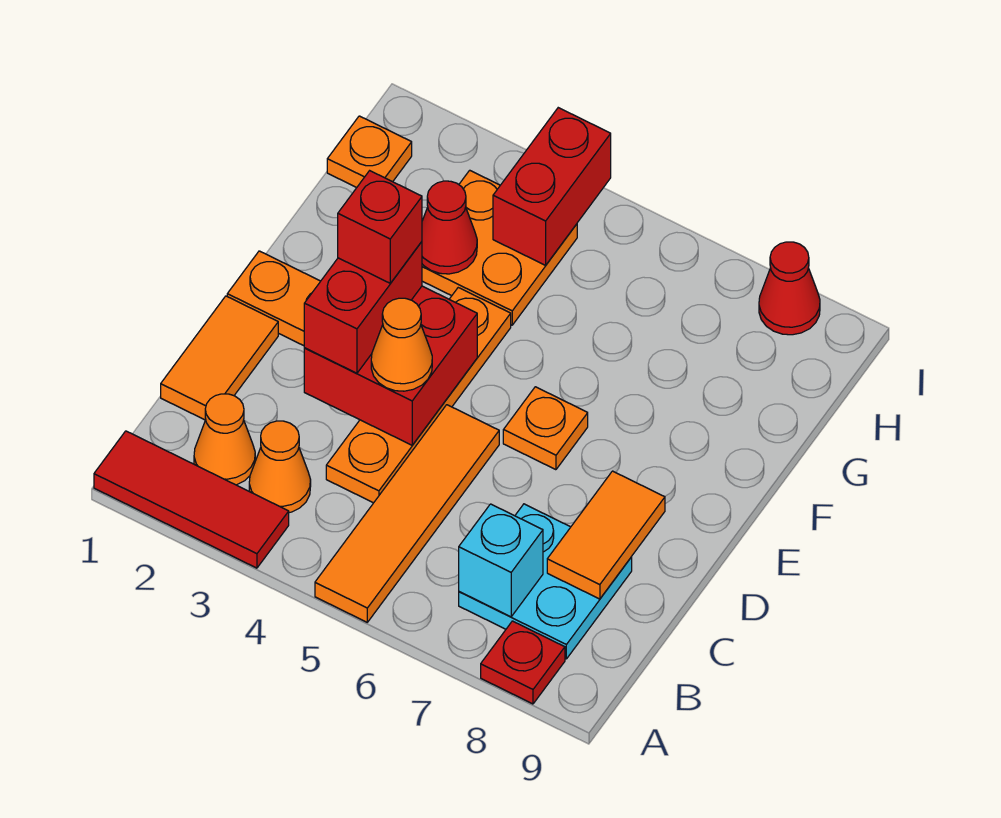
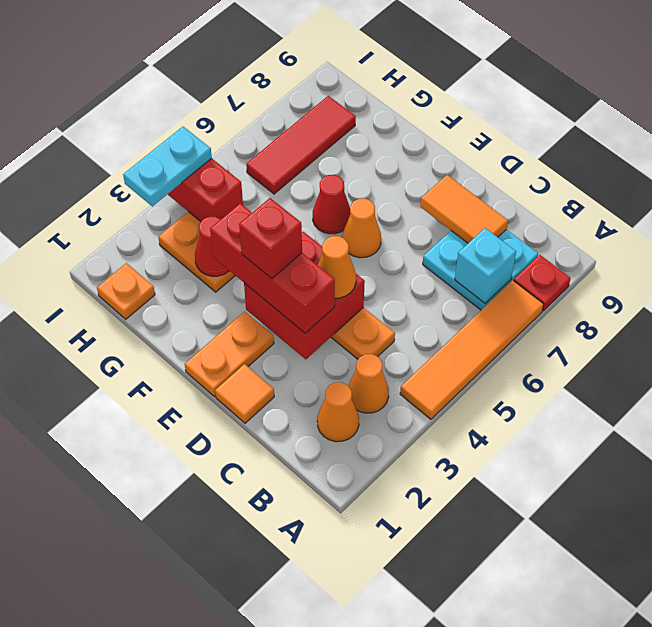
red 1x3 tile [94,431,289,568] -> red 1x3 tile moved to [246,96,356,194]
orange 1x4 tile [315,405,499,622] -> orange 1x4 tile turned to [400,281,544,419]
orange 1x2 tile [161,296,278,420] -> orange 1x1 tile [215,364,274,423]
red 1x2 brick [304,242,422,373] -> red 1x3 brick [210,203,335,333]
orange 1x1 plate [503,387,588,470] -> orange 1x1 cone [342,198,381,258]
none -> cyan 1x2 plate [123,127,212,206]
red 1x1 cone [759,242,820,335] -> red 1x1 cone moved to [313,175,350,234]

